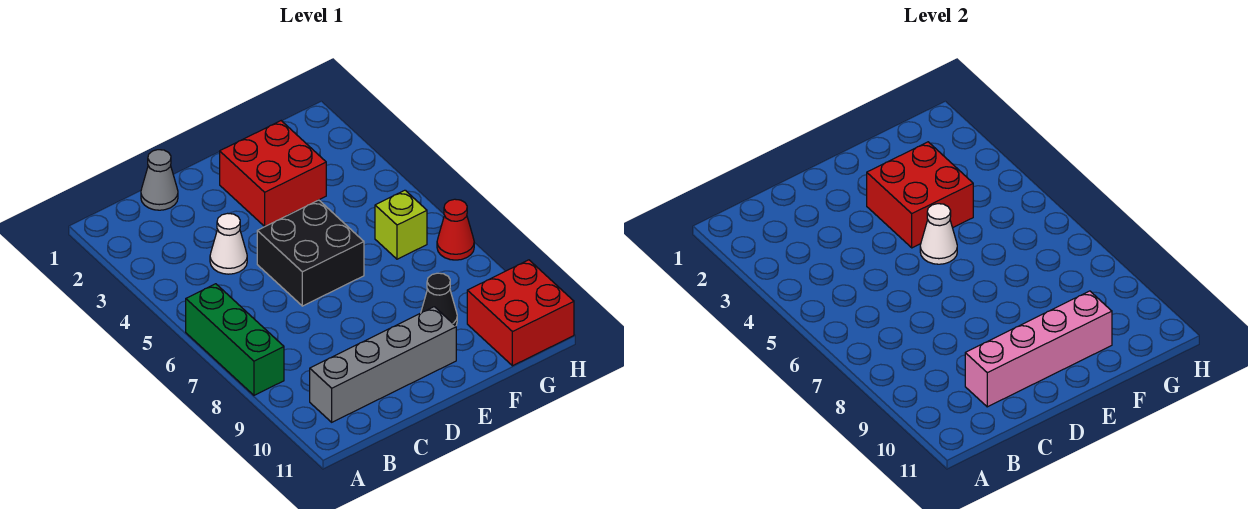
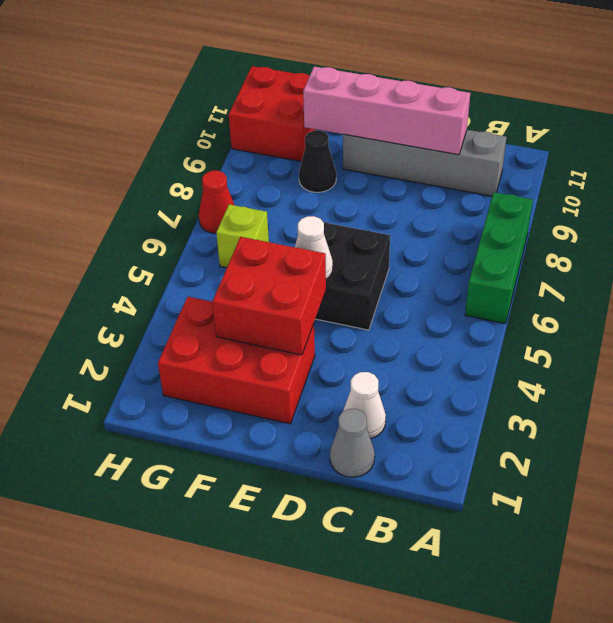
white 1x1 cone [210,213,247,274] -> white 1x1 cone moved to [343,372,386,439]
red 2x2 brick [220,121,326,227] -> red 2x3 brick [158,297,315,424]

